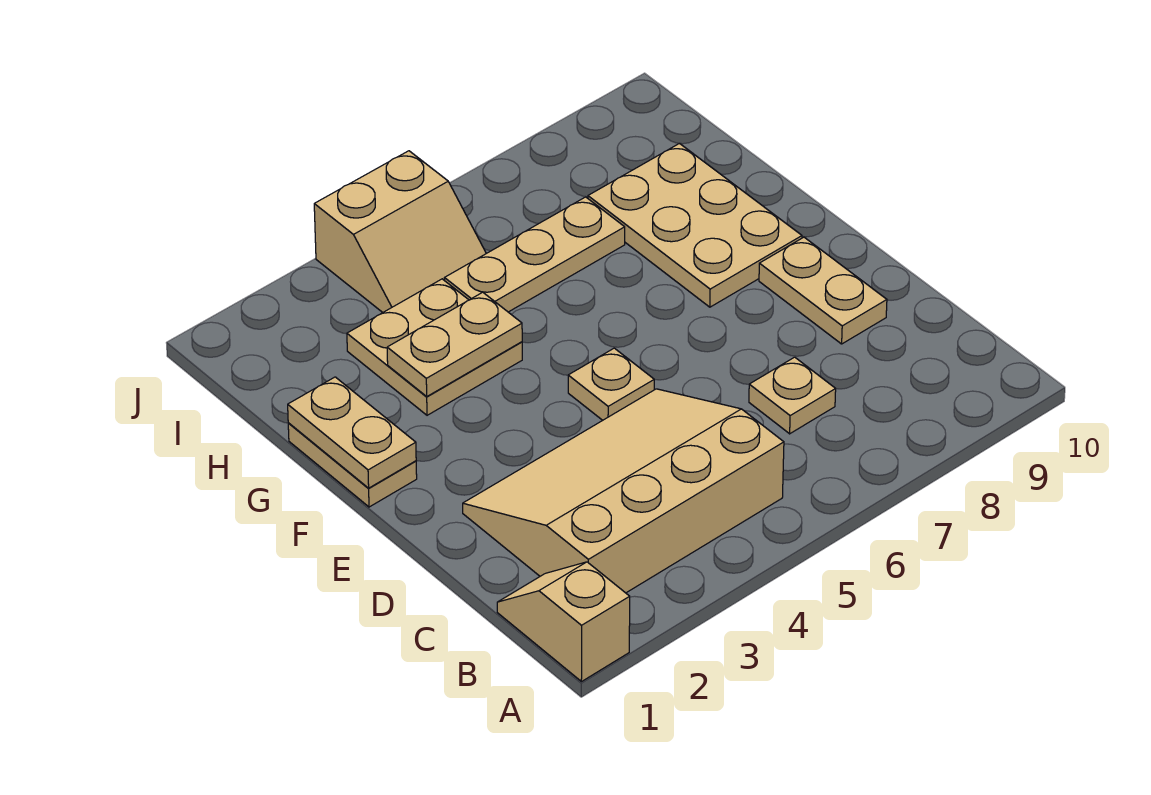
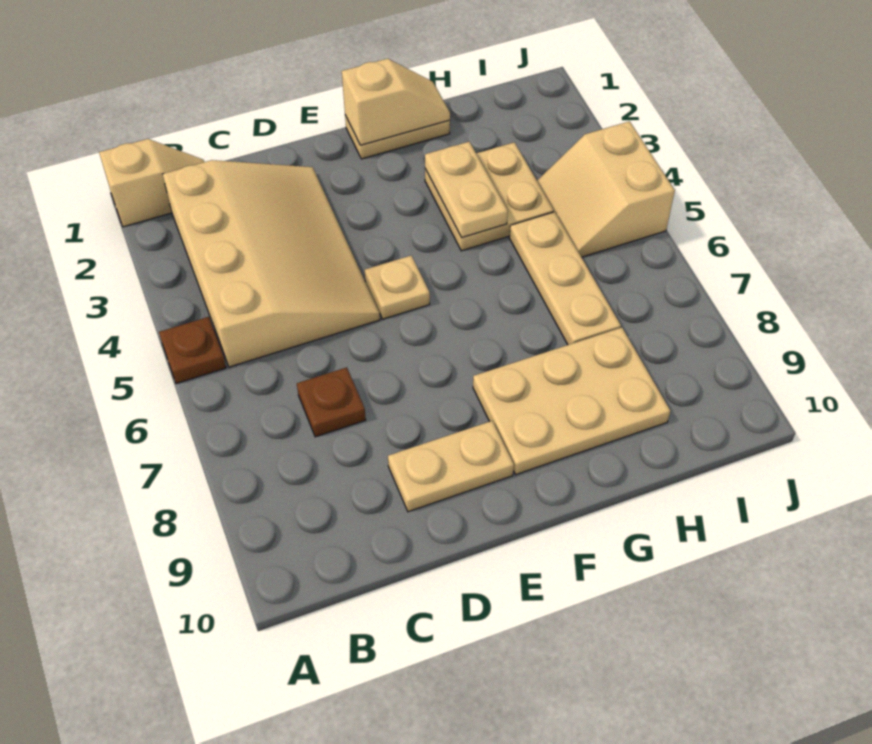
none -> brown 1x1 plate [159,317,226,384]
tan 1x1 plate [749,357,836,434] -> brown 1x1 plate [297,367,366,437]
tan 1x2 plate [288,377,416,488] -> tan 1x2 slope [342,59,450,145]

